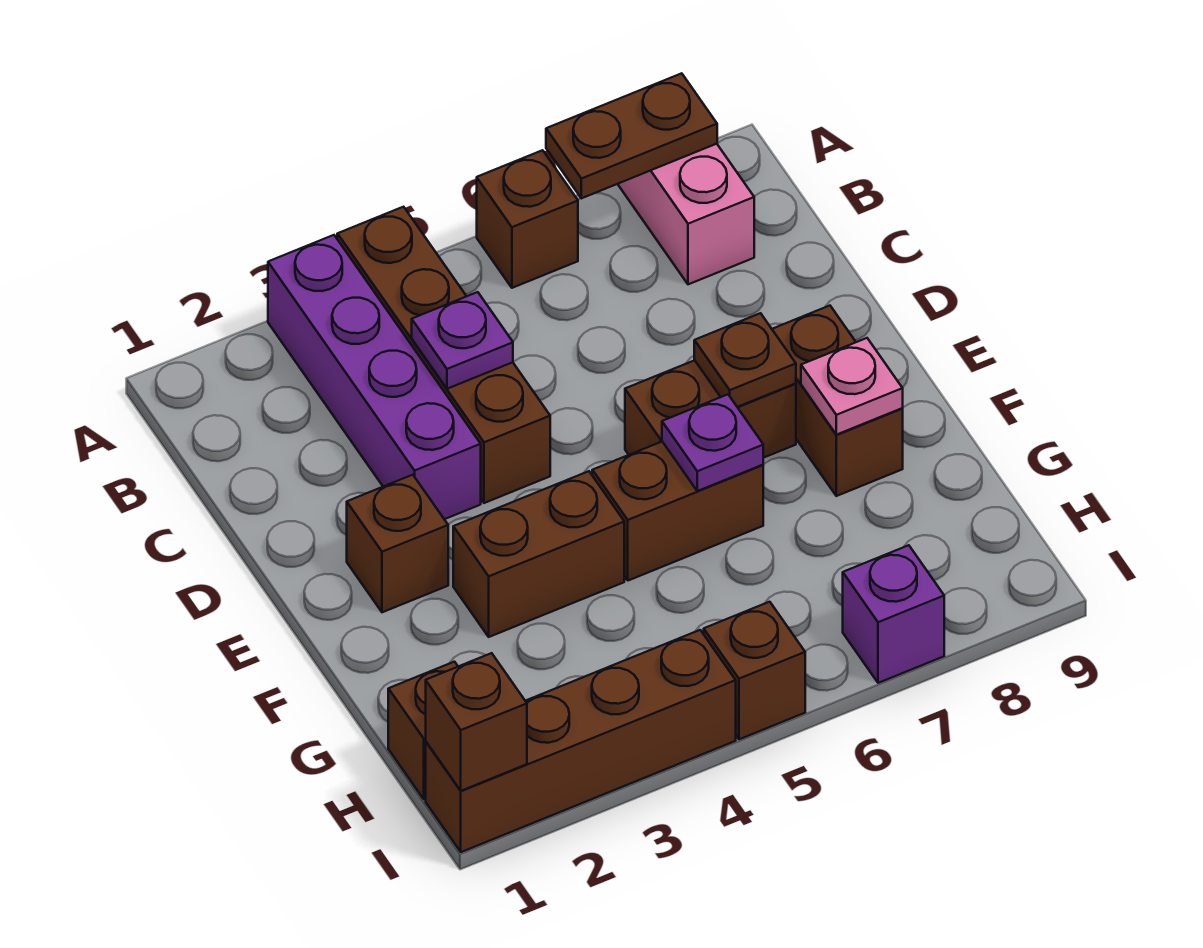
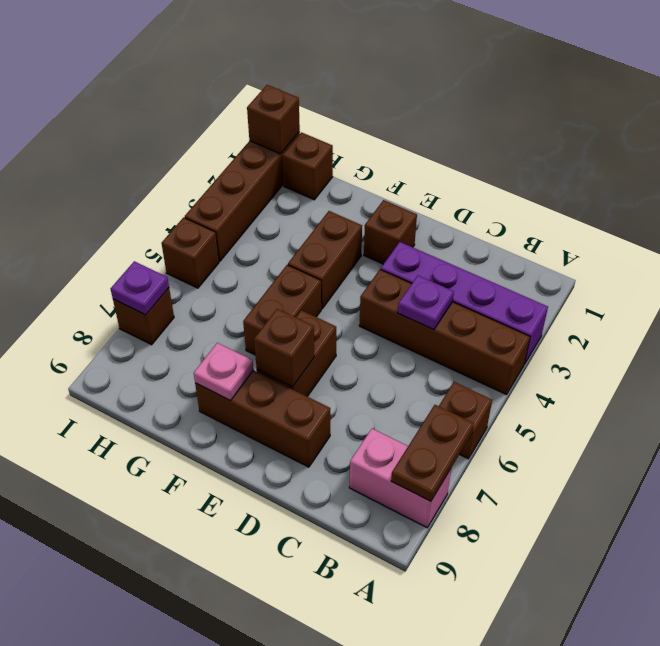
brown 1x1 plate [694,313,796,407] -> brown 1x1 brick [254,309,314,387]
brown 1x2 brick [772,306,903,496] -> brown 1x3 brick [195,370,330,467]
purple 1x1 plate [662,394,763,491] -> purple 1x1 plate moved to [111,261,169,315]
purple 1x1 brick [843,545,944,683] -> brown 1x1 brick [113,288,174,345]

